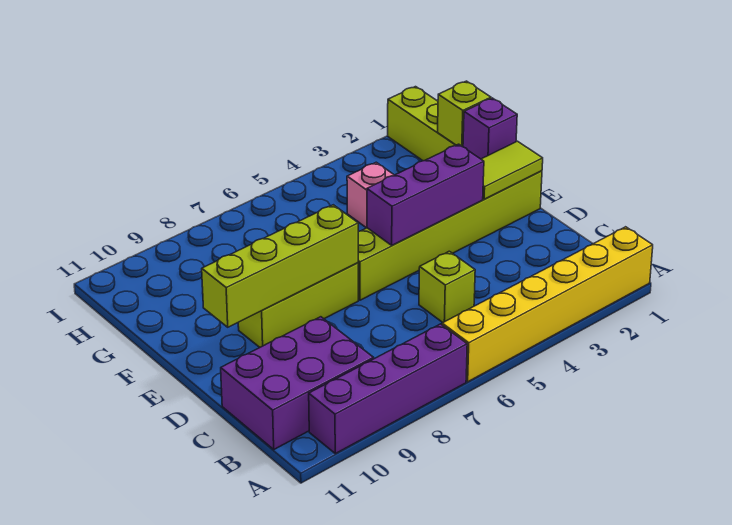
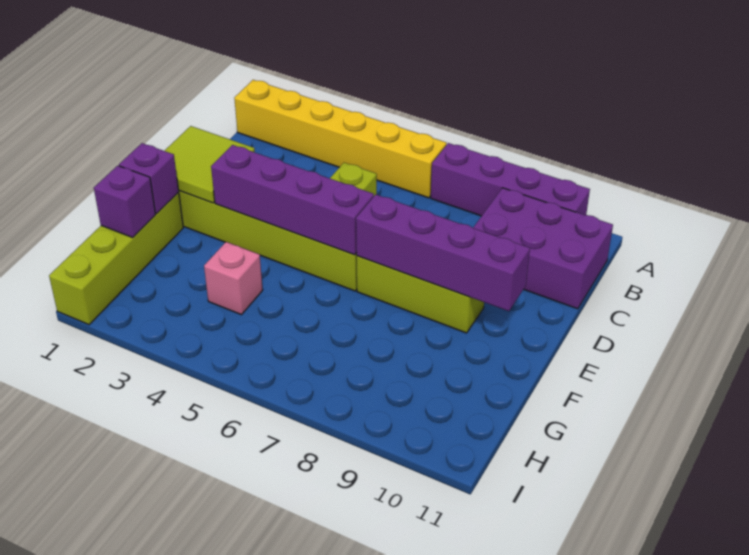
lime 1x2 tile [481,141,543,199] -> lime 2x2 tile [165,126,255,203]
purple 1x3 brick [367,144,484,245] -> purple 1x4 brick [211,145,374,255]
lime 1x4 brick [202,205,358,327] -> purple 1x4 brick [356,195,530,311]
lime 1x1 brick [438,81,491,147] -> purple 1x1 brick [94,166,156,238]

